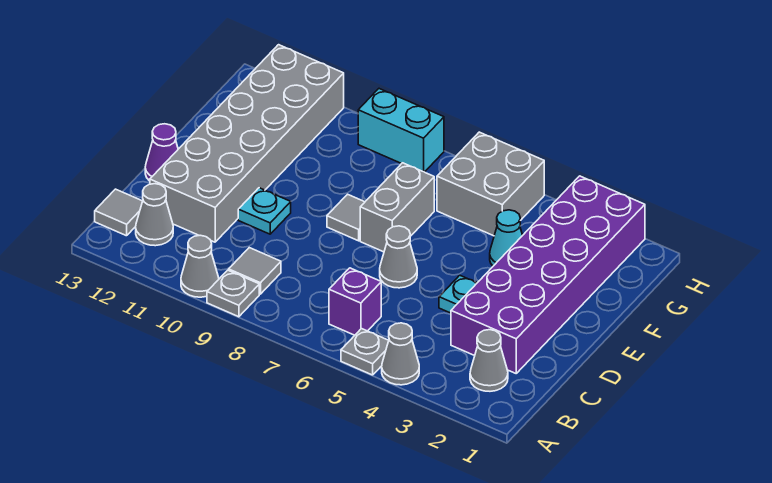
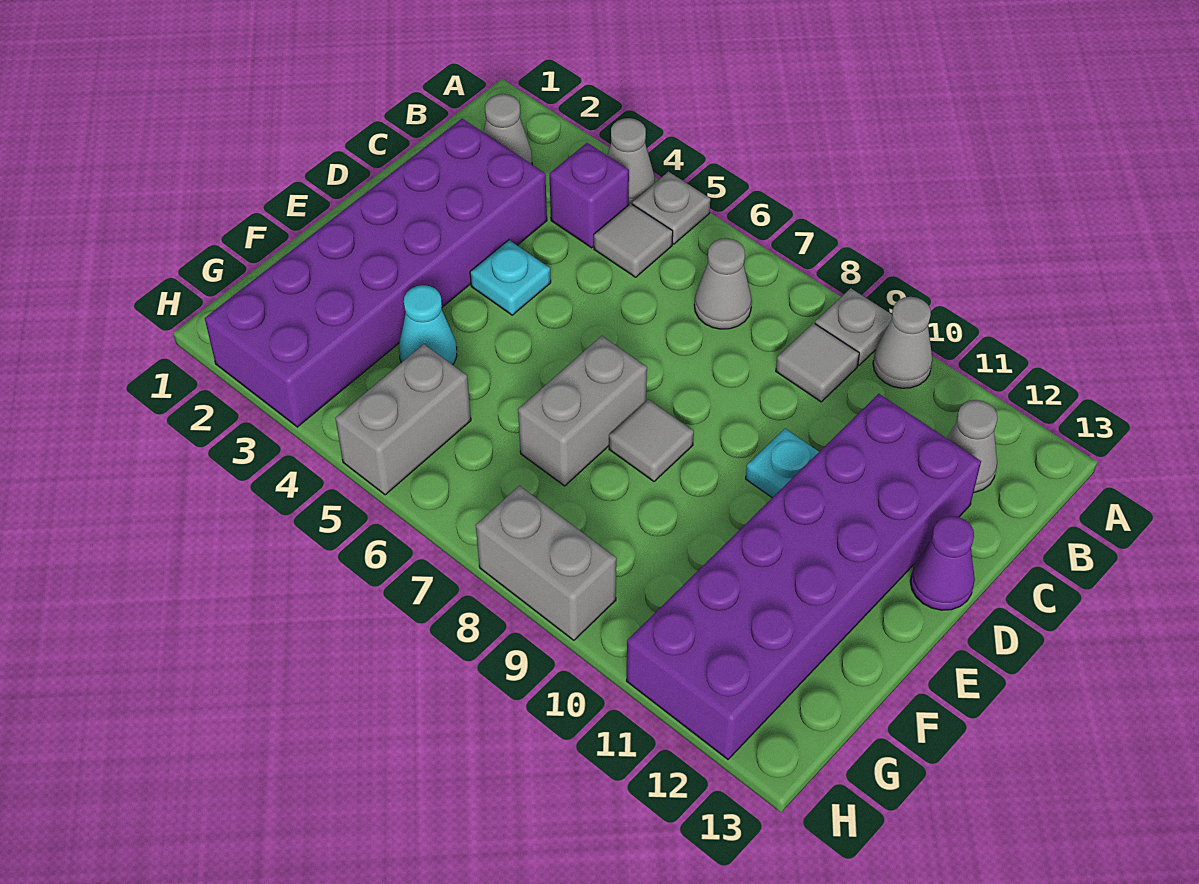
purple 1x1 brick [329,268,381,335] -> purple 1x1 brick moved to [550,143,629,248]
grey 1x1 tile [95,189,143,236] -> grey 1x1 tile moved to [594,203,673,277]
grey 2x6 brick [150,45,344,242] -> purple 2x6 brick [626,394,981,759]
grey 1x1 cone [380,226,417,288] -> grey 1x1 cone moved to [694,238,752,329]
grey 2x2 brick [437,132,544,236] -> grey 1x2 brick [335,344,471,495]
cyan 1x2 brick [358,89,444,172] -> grey 1x2 brick [476,486,616,640]

